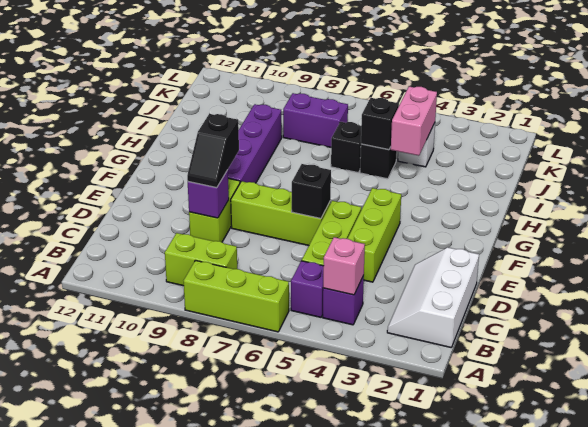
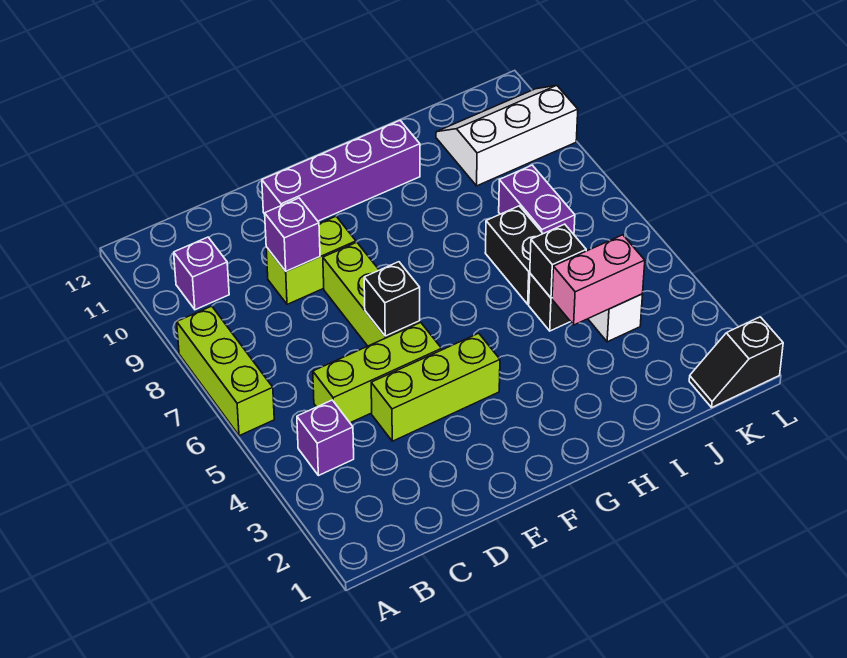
white 2x3 slope [387,248,479,347] -> white 2x3 slope moved to [436,85,578,186]
pink 1x1 brick [323,237,365,295] -> none
purple 1x1 brick [291,261,324,317] -> purple 1x1 brick moved to [174,237,229,310]
lime 1x2 brick [165,233,237,286] -> none
black 1x2 slope [187,114,239,188] -> black 1x2 slope moved to [689,317,783,407]
purple 1x4 brick [228,104,282,183] -> purple 1x4 brick moved to [262,120,420,221]
black 1x1 brick [331,122,361,173] -> black 1x2 brick [485,206,543,304]

